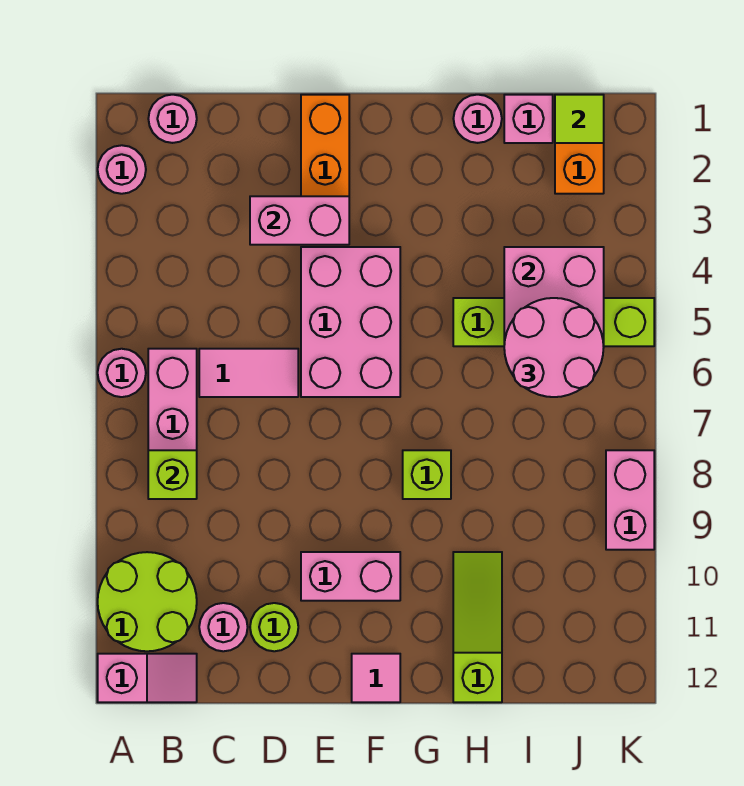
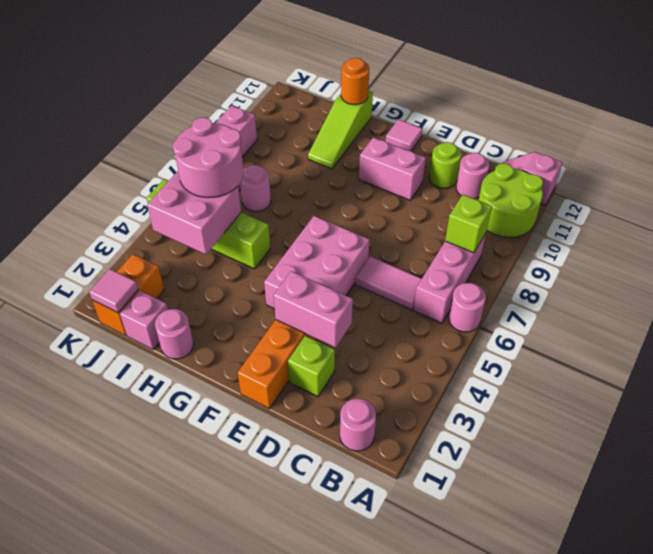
pink 1x1 round brick [98,145,146,194] -> pink 1x1 round brick moved to [240,165,271,212]
lime 1x1 brick [403,450,451,499] -> lime 1x1 brick moved to [288,336,335,397]
none -> orange 1x1 round brick [341,58,369,105]
lime 1x1 tile [555,95,604,143] -> pink 1x1 tile [89,269,138,313]

